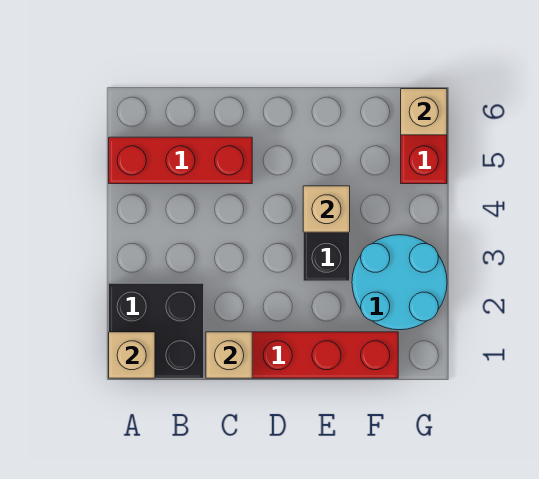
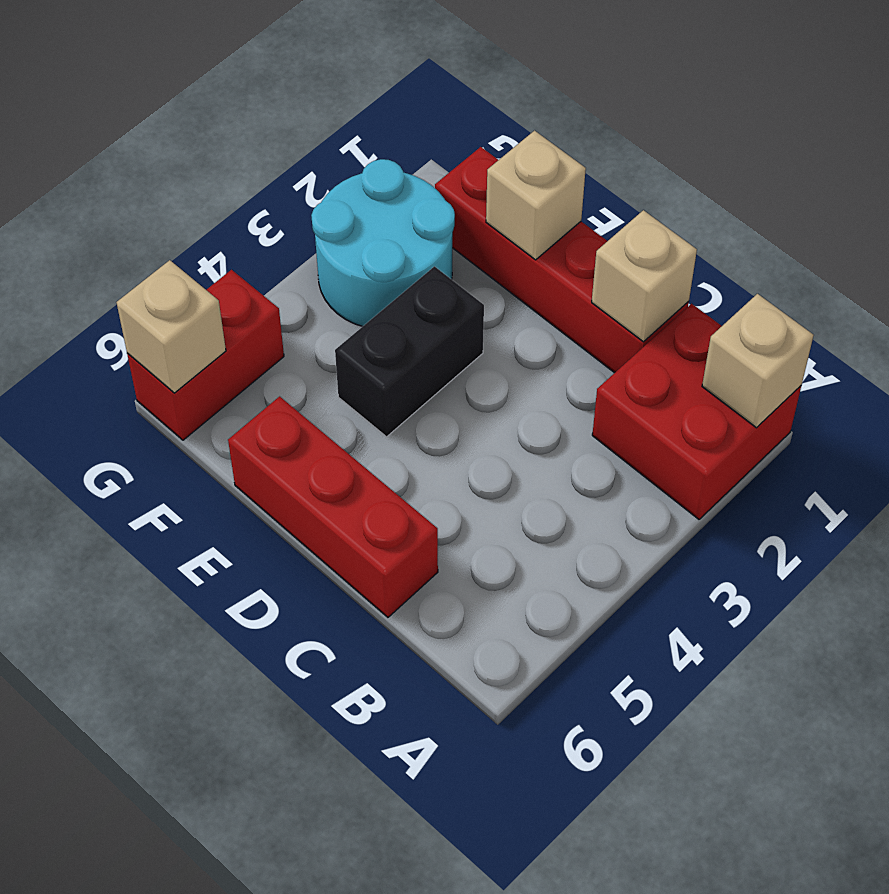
black 2x2 brick [109,283,204,378] -> red 2x2 brick [592,304,801,519]
red 1x3 brick [109,137,252,184] -> red 1x3 brick moved to [228,396,438,617]
tan 1x1 brick [303,186,350,232] -> tan 1x1 brick moved to [486,131,586,260]

